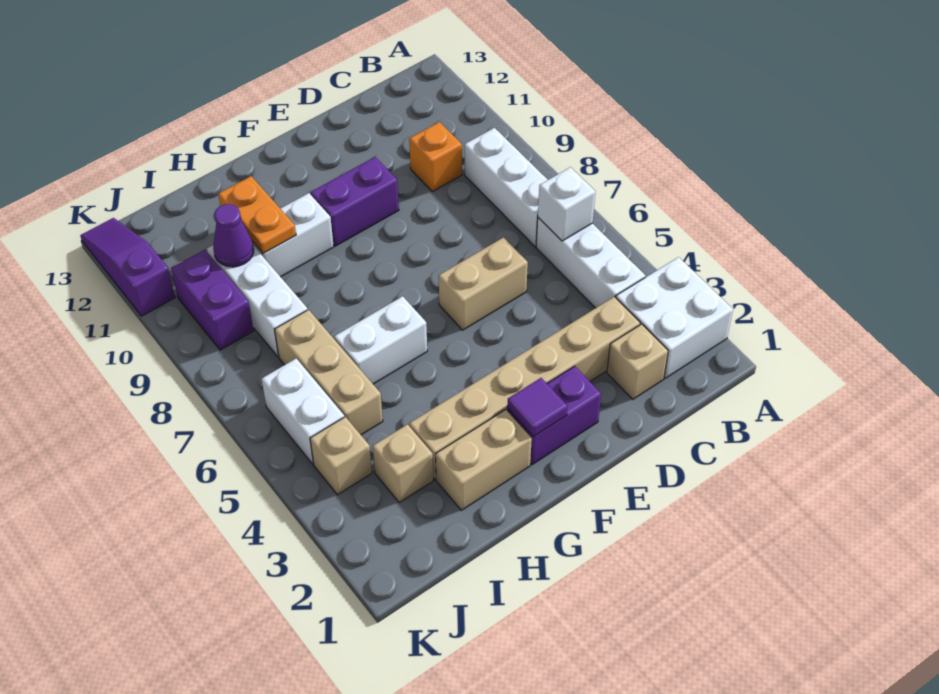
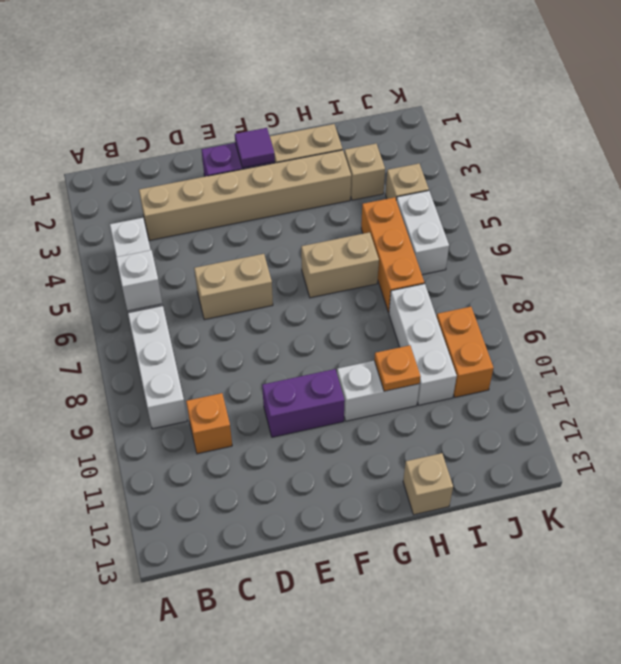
white 2x2 brick [616,257,733,378] -> none
tan 1x1 brick [607,324,668,399] -> tan 1x1 brick moved to [403,453,453,515]
white 1x2 brick [334,296,427,384] -> tan 1x2 brick [301,232,379,298]
orange 1x2 plate [218,176,296,254] -> orange 1x1 plate [374,345,421,391]
tan 1x3 brick [275,310,383,435] -> orange 1x3 brick [361,197,424,312]
purple 1x1 cone [213,204,254,267] -> none
purple 1x2 brick [171,250,254,350] -> orange 1x2 brick [437,307,494,397]
purple 1x3 slope [80,218,175,316] -> none

